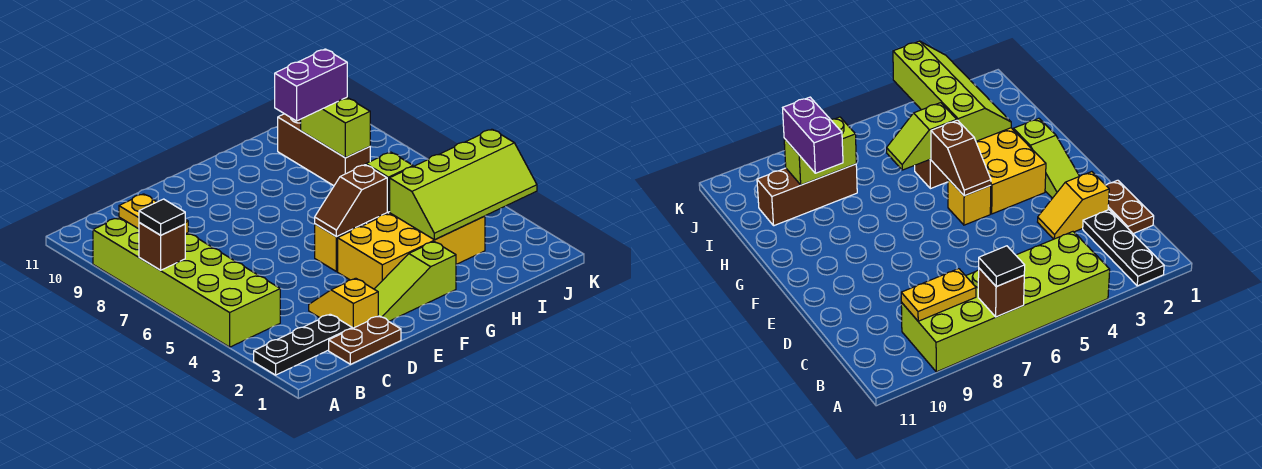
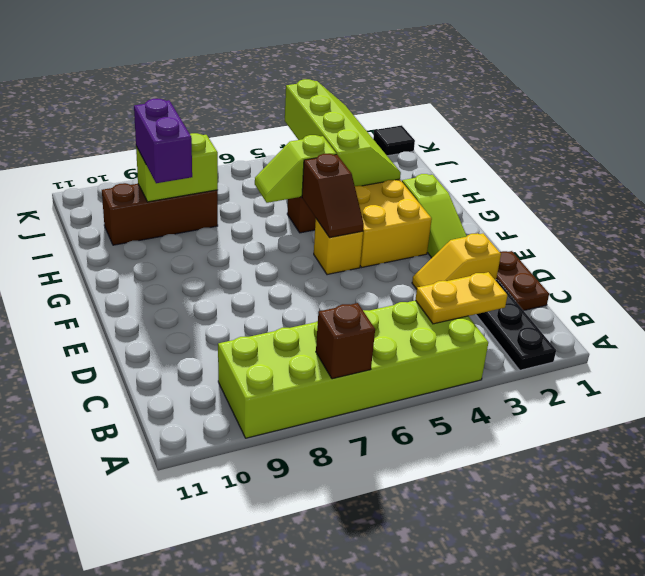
black 1x1 tile [139,199,185,235] -> black 1x1 tile moved to [373,125,415,156]
yellow 1x2 plate [119,194,188,234] -> yellow 1x2 plate moved to [416,272,507,324]

